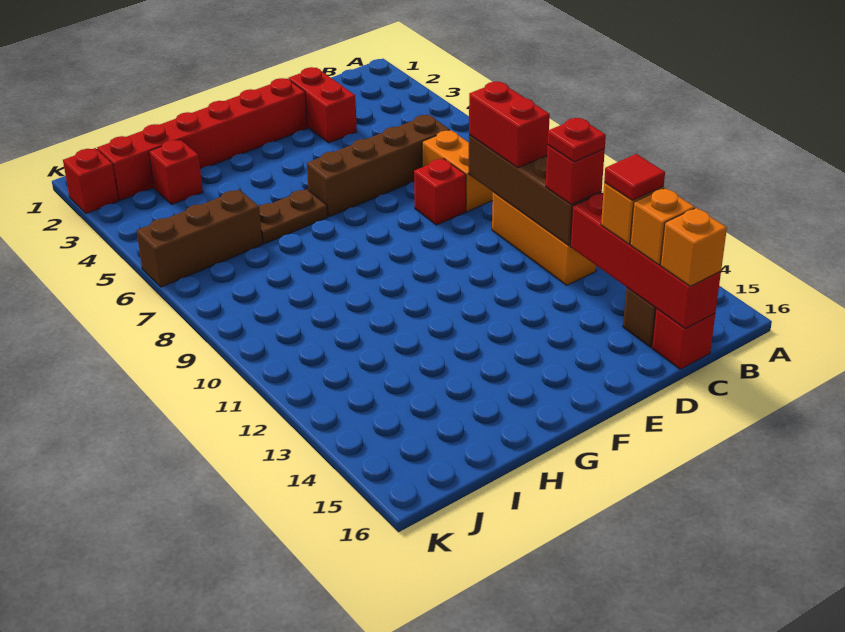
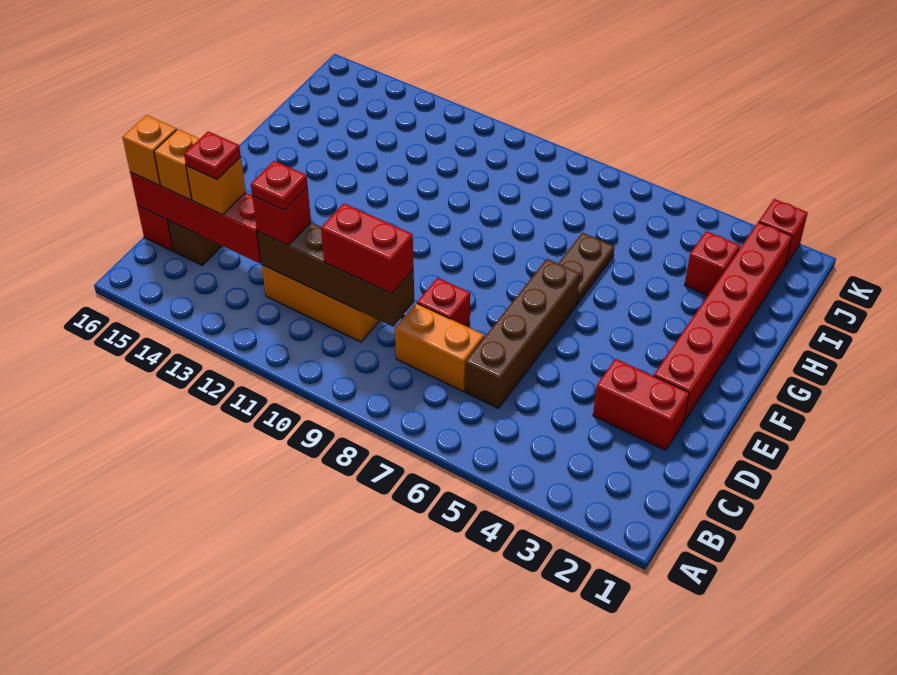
red 1x1 tile [604,154,665,201] -> red 1x1 plate [184,131,241,180]
brown 1x3 brick [137,190,263,287] -> none

